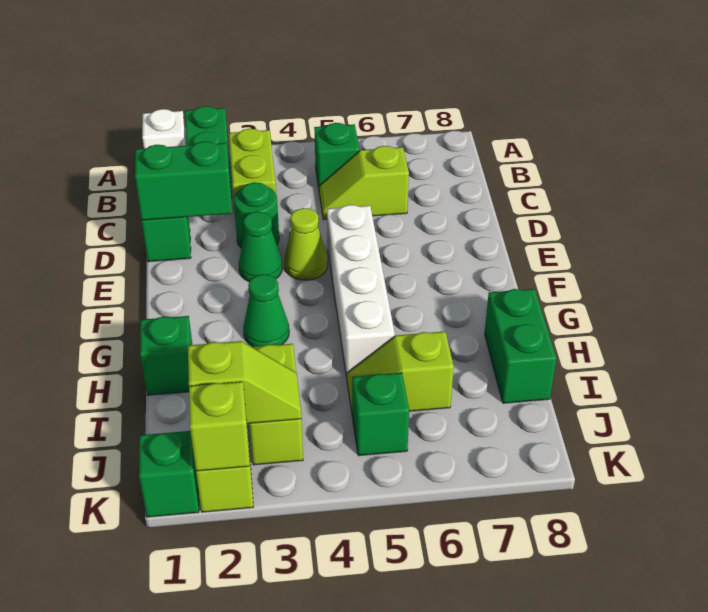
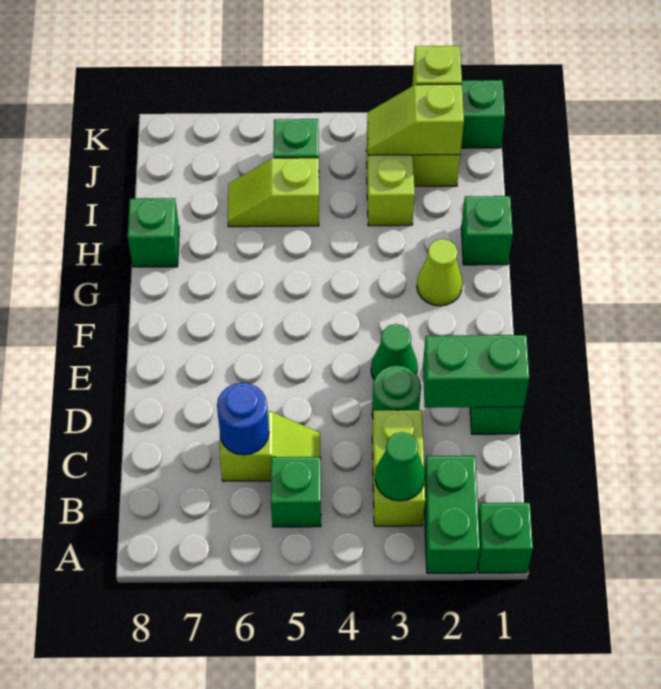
white 1x1 brick [142,109,186,148] -> green 1x1 brick [478,503,533,573]
none -> blue 1x1 round brick [217,383,269,455]
lime 1x1 cone [284,208,328,280] -> lime 1x1 cone moved to [417,239,462,306]
white 1x4 brick [327,205,395,377] -> none
green 1x1 cone [243,274,289,347] -> green 1x1 cone moved to [375,432,425,501]
green 1x2 brick [485,289,556,403] -> green 1x1 brick [128,198,179,267]
lime 1x2 slope [347,331,454,412] -> lime 1x2 slope turned to [228,158,319,227]

